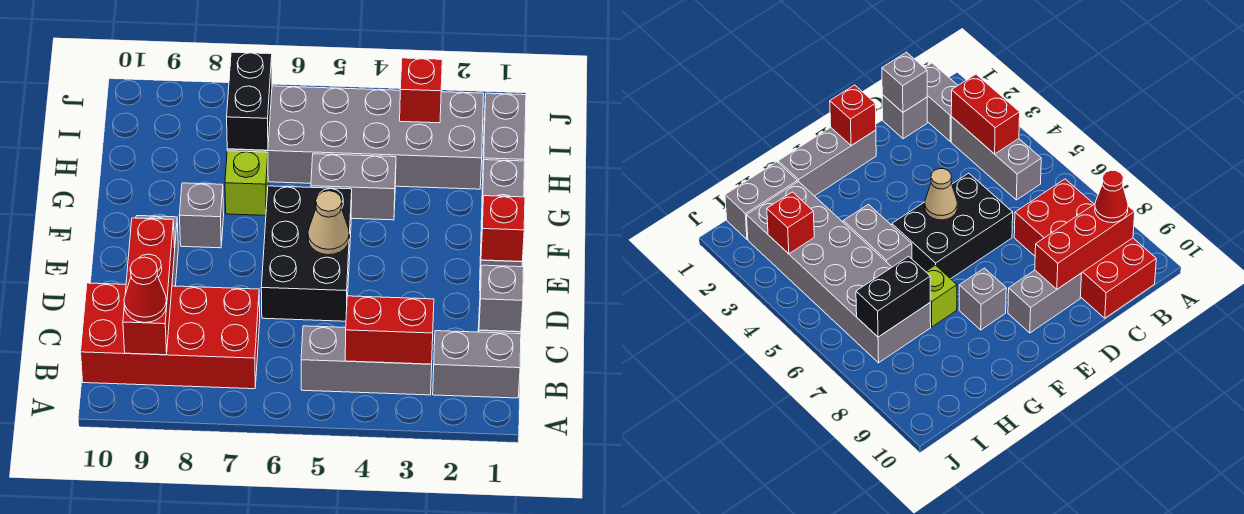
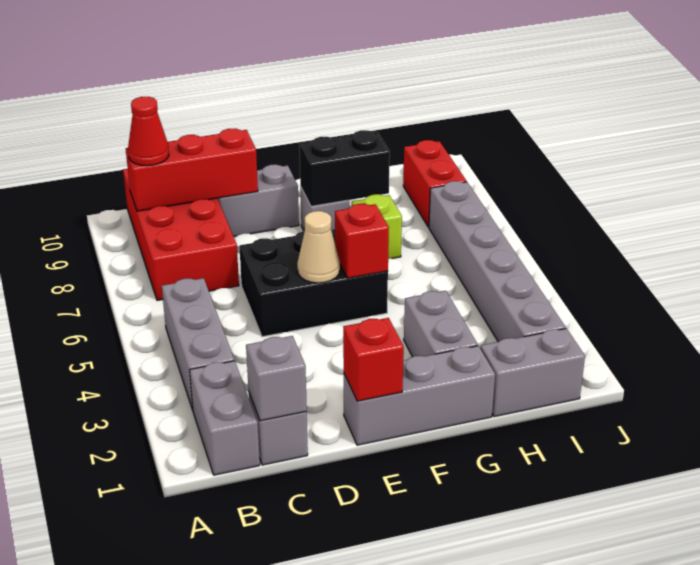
red 1x2 brick [345,296,434,364] -> red 1x2 brick moved to [403,140,467,227]
grey 1x2 brick [311,154,396,220] -> grey 1x2 brick moved to [404,291,478,357]
grey 2x6 brick [227,86,484,189] -> grey 1x6 brick [429,181,566,342]
black 1x2 brick [227,52,272,150] -> black 1x2 brick moved to [299,130,390,206]
red 1x1 brick [400,58,442,123] -> red 1x1 brick moved to [335,204,389,278]

